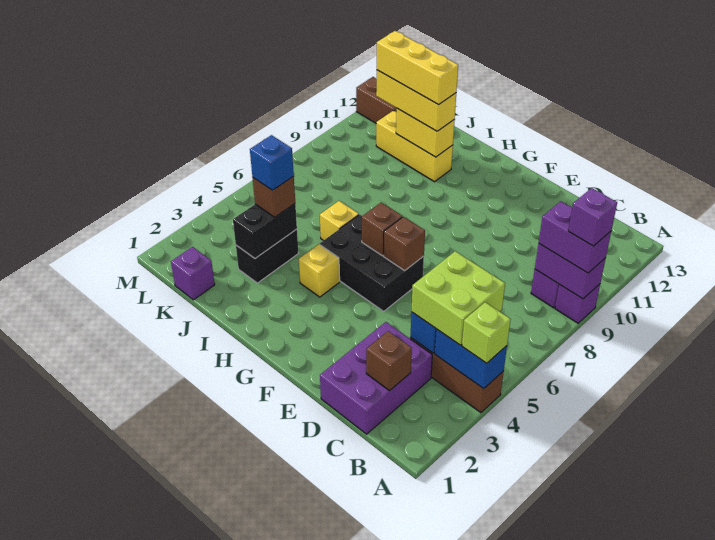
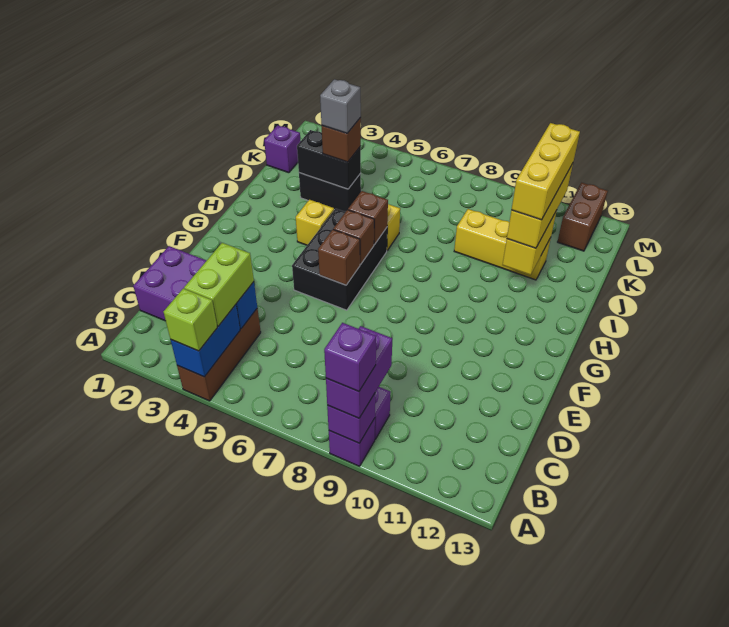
purple 1x2 brick [535,244,606,299] -> purple 1x1 brick [327,394,375,443]
lime 2x2 brick [411,251,505,345] -> lime 1x2 brick [184,243,254,326]
brown 1x1 brick [366,331,412,391] -> brown 1x1 brick moved to [348,191,388,245]
yellow 1x3 brick [376,110,453,182] -> yellow 1x3 brick turned to [454,209,551,280]
blue 1x1 brick [250,135,294,190] -> grey 1x1 brick [320,79,361,133]

